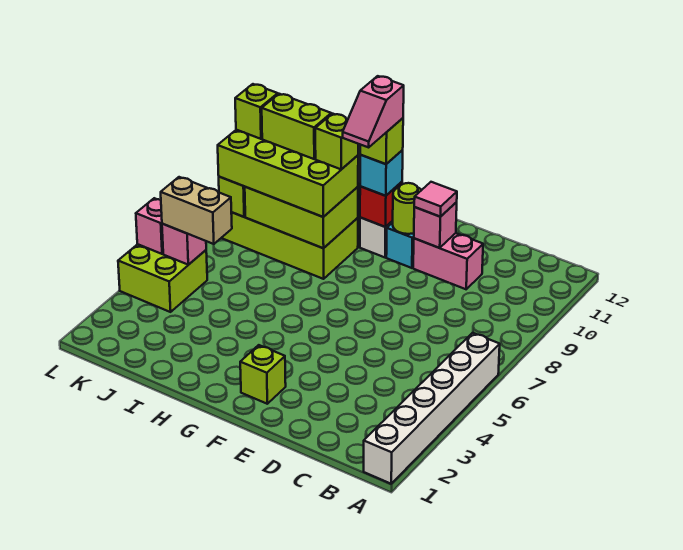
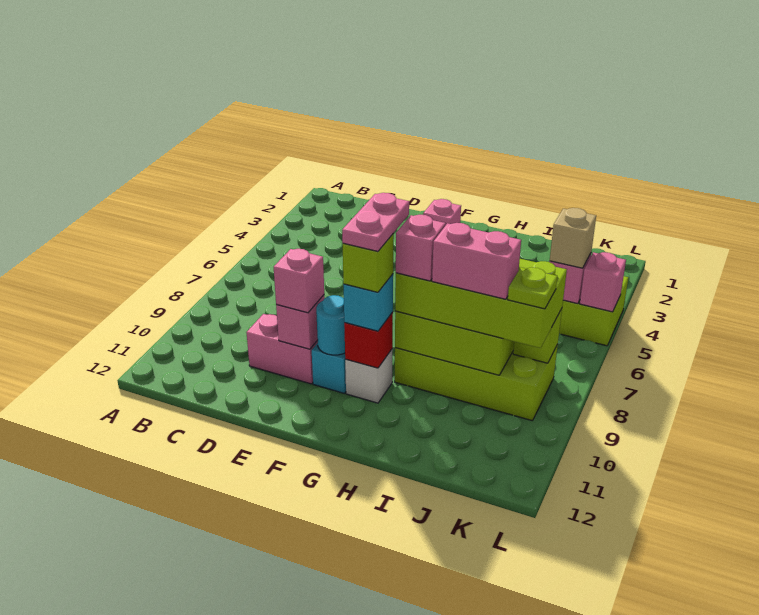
white 1x6 brick [364,333,500,484] -> none
pink 1x1 tile [414,182,457,217] -> pink 1x1 brick [274,249,324,313]
lime 1x1 brick [240,345,286,404] -> pink 1x1 brick [423,199,461,226]
lime 1x1 round brick [393,183,421,234] -> cyan 1x1 round brick [316,295,345,355]
pink 1x2 slope [343,76,404,147] -> pink 1x2 plate [342,193,409,251]
lime 1x1 brick [315,114,358,169] -> pink 1x1 brick [396,215,445,281]
lime 1x2 brick [262,94,331,159] -> pink 1x2 brick [432,223,521,299]
tan 1x2 brick [161,177,232,244] -> tan 1x1 brick [550,208,596,268]
lime 1x1 brick [235,84,278,139] -> lime 1x1 plate [508,268,557,309]

